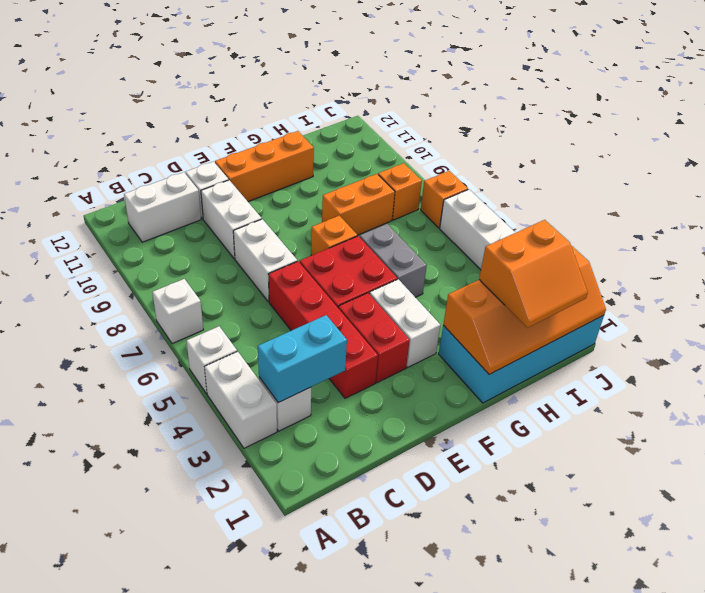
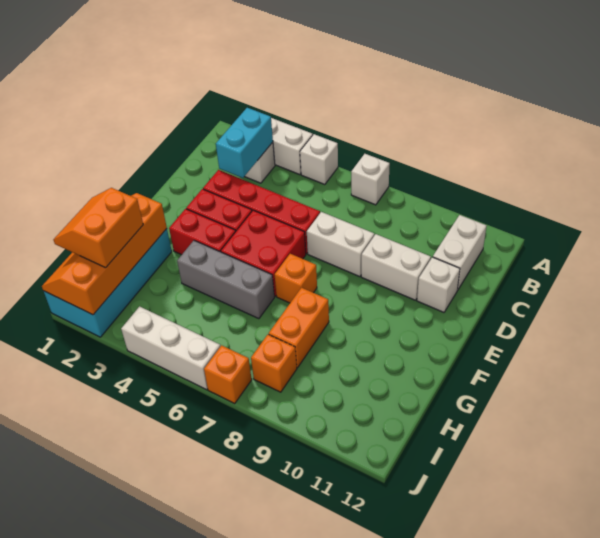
orange 1x3 brick [215,131,314,202] -> none
white 1x2 brick [370,279,441,367] -> red 1x2 brick [169,209,236,255]
grey 1x2 brick [360,224,427,297] -> grey 1x3 brick [177,241,275,319]

